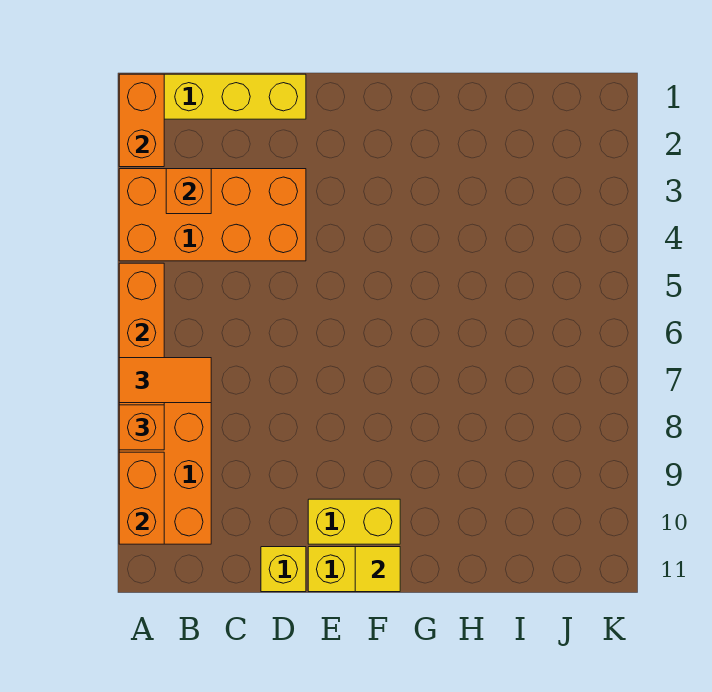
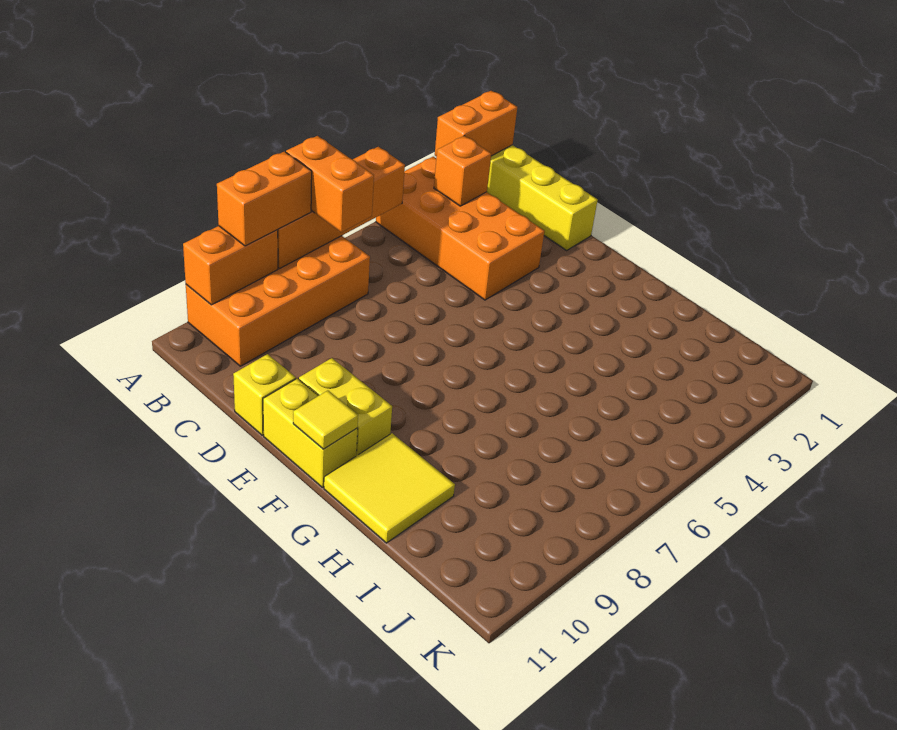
orange 1x2 tile [119,358,211,403] -> orange 1x2 brick [286,136,374,232]
orange 1x1 brick [119,405,164,450] -> orange 1x2 brick [217,151,312,246]
none -> yellow 2x2 tile [324,433,455,543]

